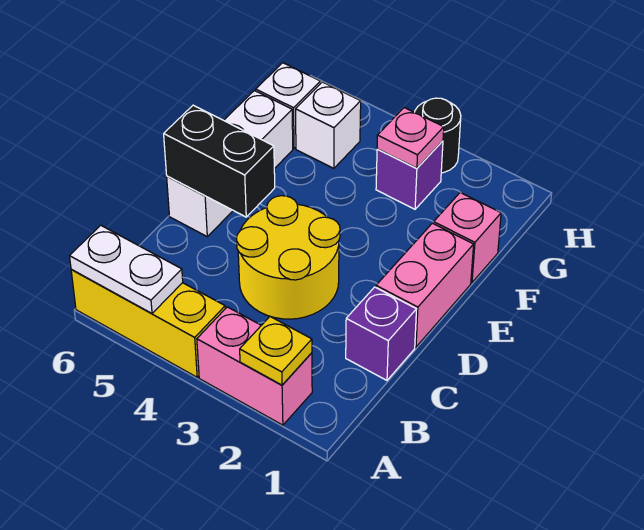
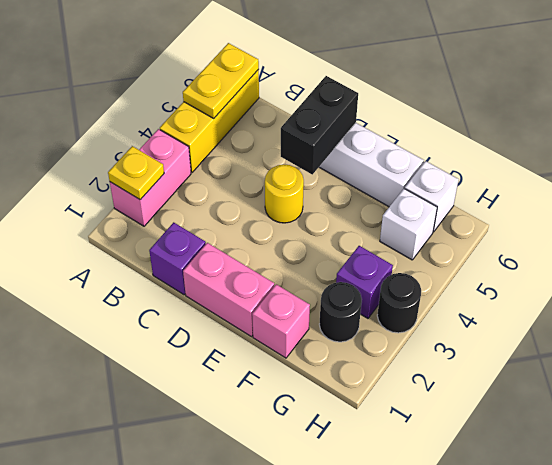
white 1x2 plate [70,225,183,314] -> yellow 1x2 plate [183,43,259,118]
yellow 2x2 round brick [237,196,340,319] -> yellow 1x1 round brick [265,164,304,223]
none -> black 1x1 round brick [319,282,362,342]
pink 1x1 plate [377,108,444,168] -> none

